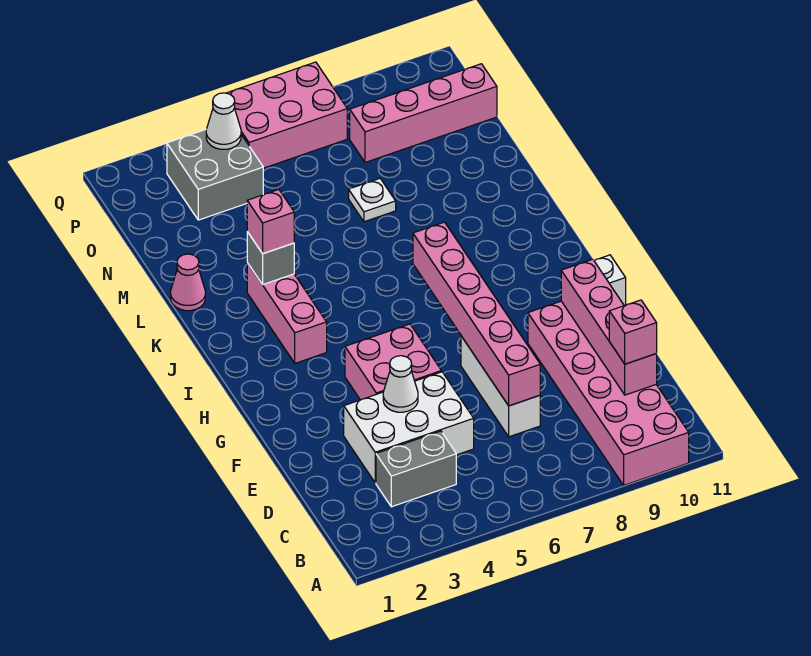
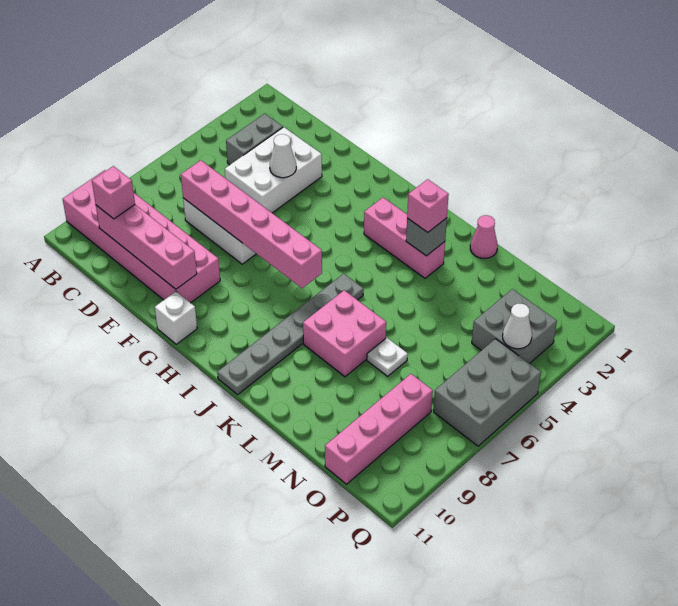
pink 2x2 brick [345,324,441,400] -> pink 2x2 brick moved to [303,290,386,377]
none -> grey 1x6 plate [217,274,364,395]
pink 2x3 brick [227,62,347,168] -> grey 2x3 brick [433,339,541,446]

